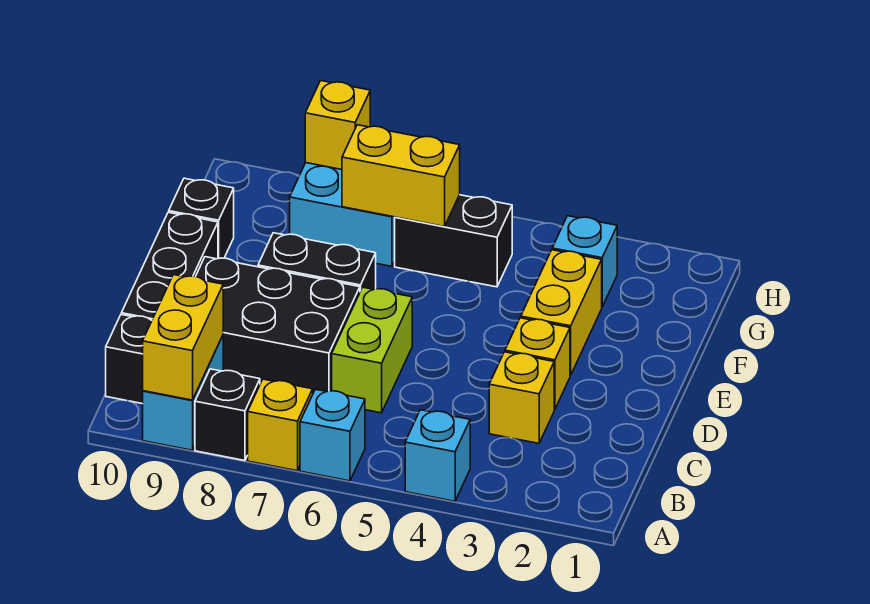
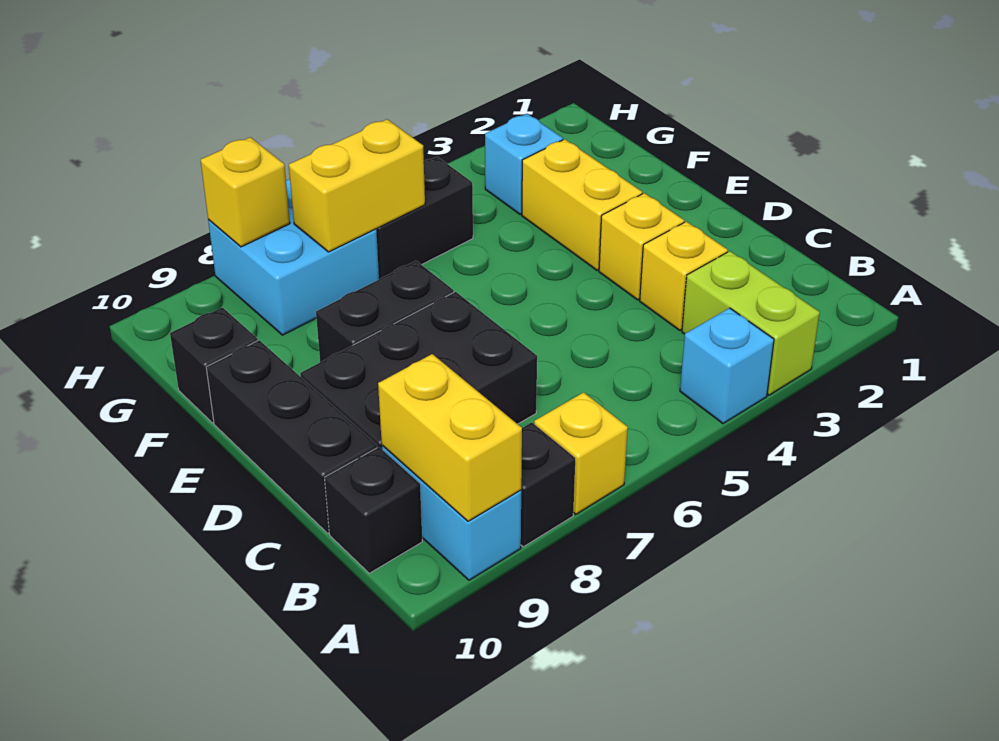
cyan 1x1 brick [300,389,365,481] -> none
lime 1x2 brick [332,287,412,413] -> lime 1x2 brick moved to [682,251,820,395]

